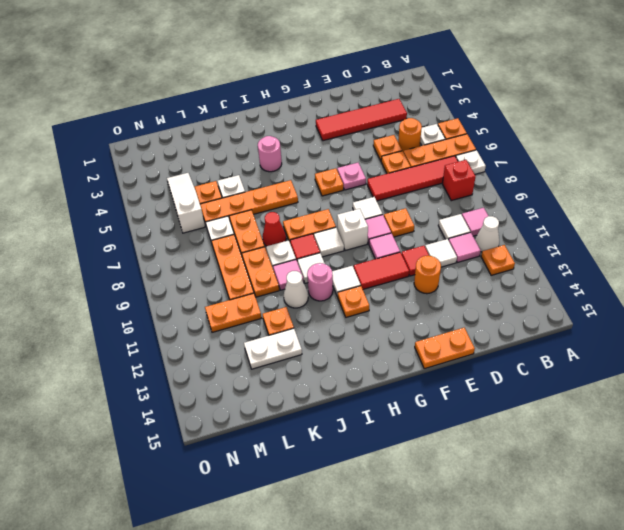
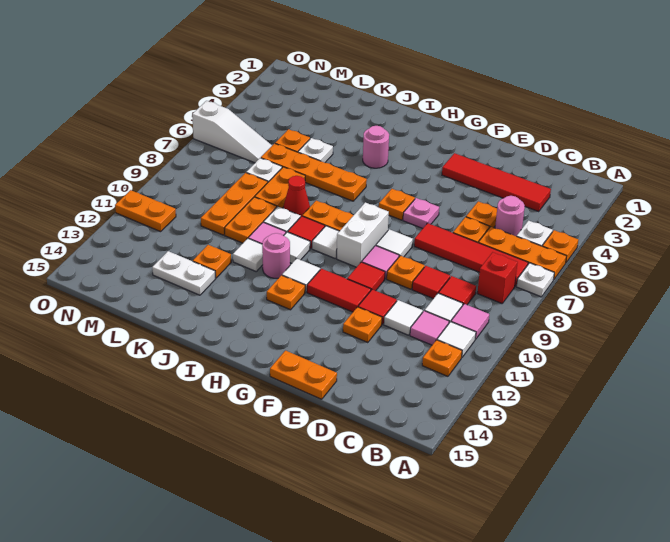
white 1x1 cone [475,216,499,252] -> white 1x1 tile [437,322,476,357]
orange 1x1 round brick [398,118,422,151] -> pink 1x1 round brick [495,196,525,236]
none -> red 1x1 tile [439,276,476,305]
none -> red 1x1 tile [412,266,450,299]
orange 1x1 round brick [414,256,441,294] -> orange 1x1 plate [343,307,382,343]
pink 1x1 tile [369,233,400,259] -> red 1x1 tile [347,262,385,291]
white 1x1 brick [337,209,368,251] -> white 1x2 brick [337,202,389,267]
white 1x1 cone [284,271,308,308] -> white 1x1 tile [233,238,263,271]
orange 1x2 plate [205,293,261,332] -> orange 1x2 plate moved to [115,190,176,232]
white 1x3 slope [167,173,205,233] -> white 1x3 slope turned to [192,101,272,163]

